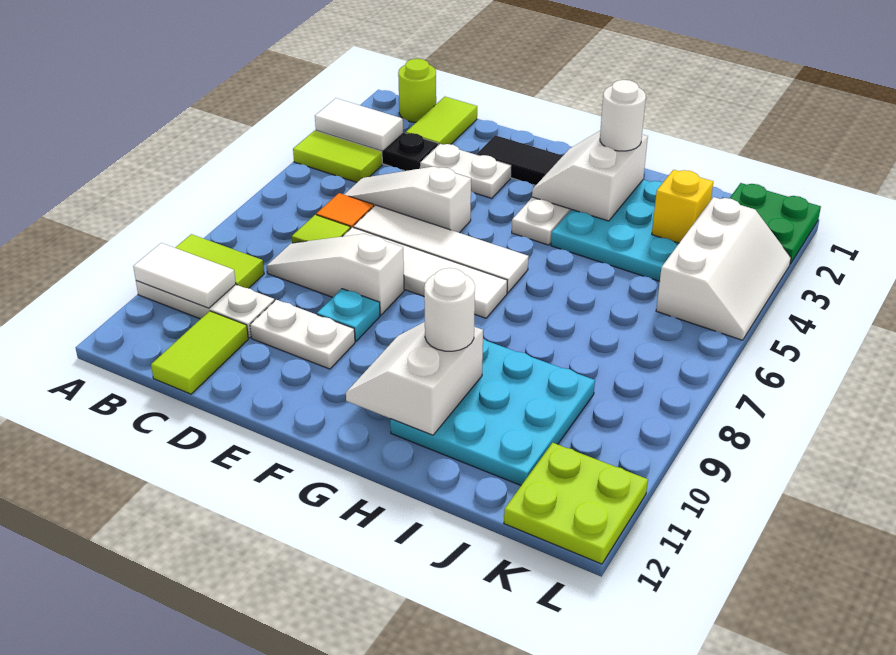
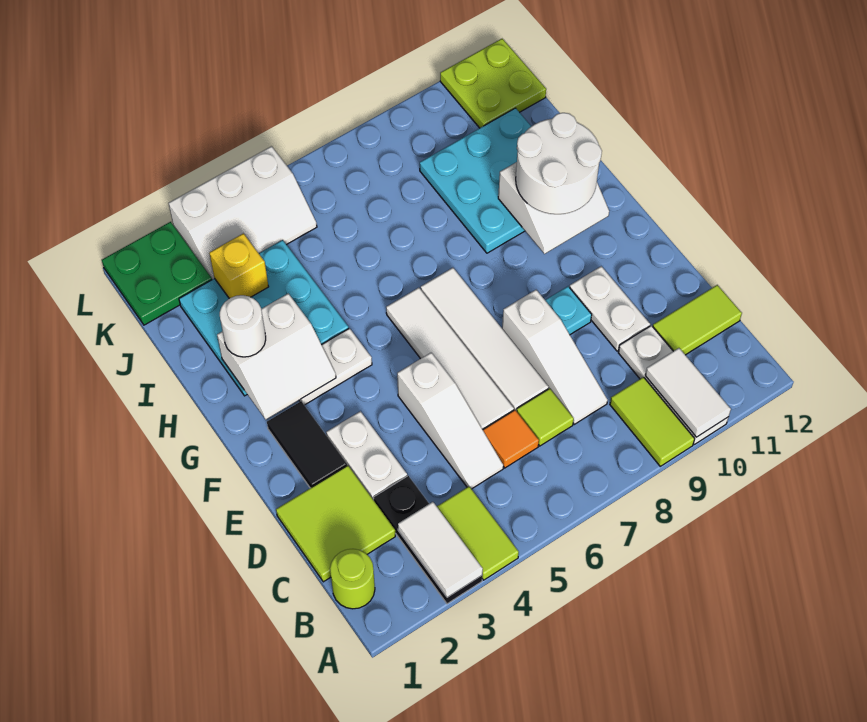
lime 1x2 tile [406,97,477,145] -> lime 2x2 tile [276,465,395,582]
white 1x1 round brick [424,268,475,351] -> white 2x2 round brick [516,113,602,214]
white 2x3 slope [656,197,791,340] -> white 2x3 slope turned to [169,146,317,279]

